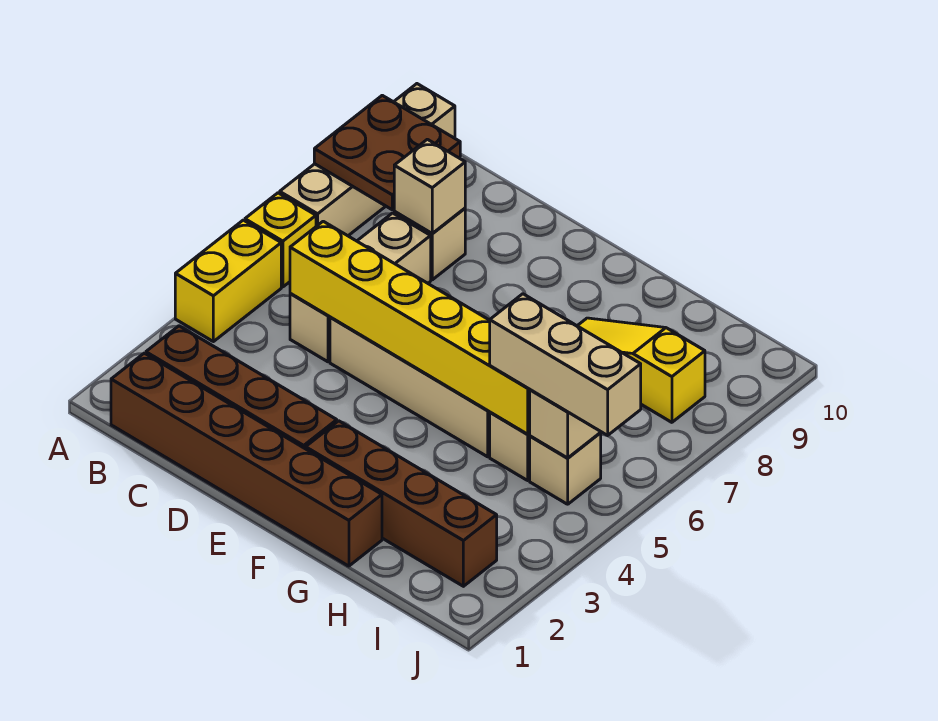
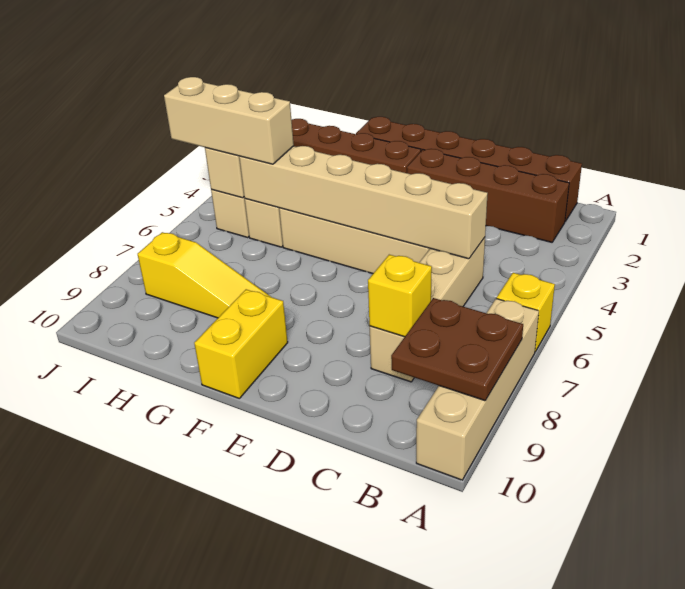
yellow 1x2 brick [175,220,281,342] -> yellow 1x2 brick moved to [194,289,288,398]
yellow 1x6 brick [290,221,530,434] -> tan 1x6 brick [239,146,488,259]
tan 1x1 brick [394,139,465,234] -> yellow 1x1 brick [368,255,432,337]

